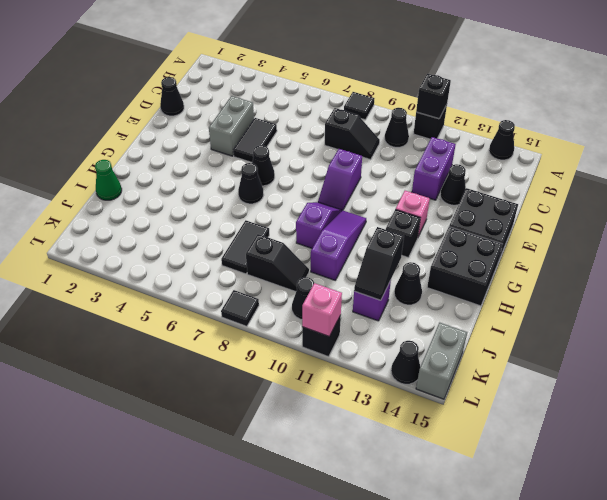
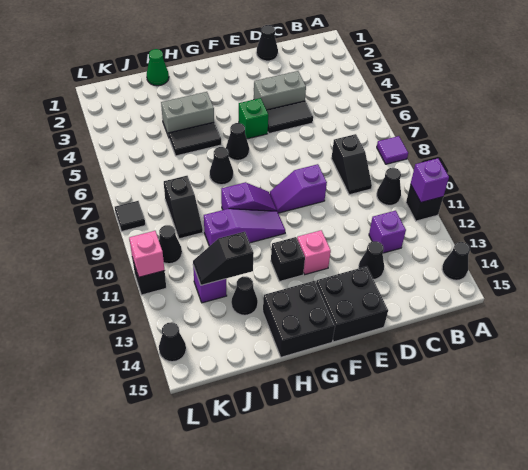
black 1x1 tile [344,92,374,120] -> purple 1x1 tile [377,136,408,164]
black 1x1 brick [416,74,451,119] -> purple 1x1 brick [411,158,449,202]
purple 1x2 brick [412,137,456,200] -> purple 1x1 brick [369,211,406,253]
none -> green 1x1 brick [239,98,268,139]
black 1x1 cone [252,145,275,186] -> black 1x1 cone moved to [210,147,233,185]
black 1x2 tile [221,220,269,274] -> black 1x2 tile moved to [169,122,221,156]
grey 1x2 brick [416,323,467,399] -> grey 1x2 brick moved to [161,92,214,137]

